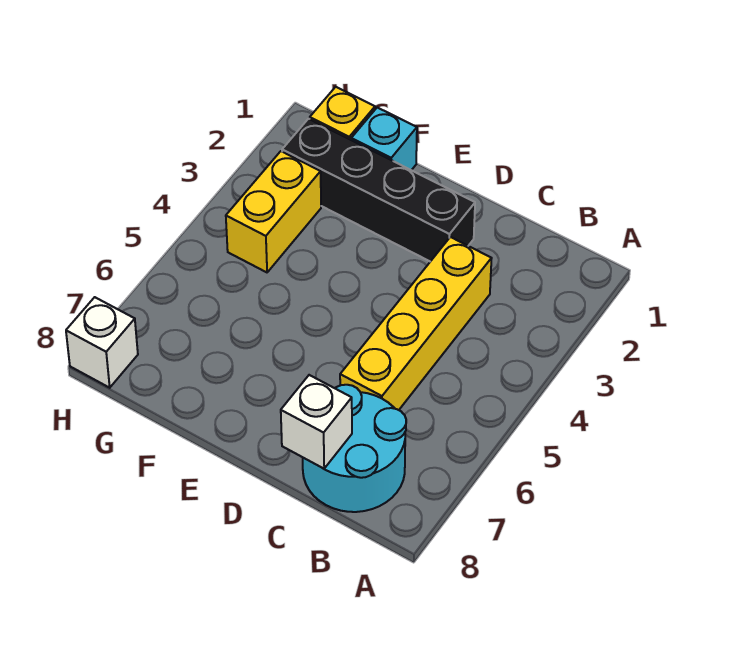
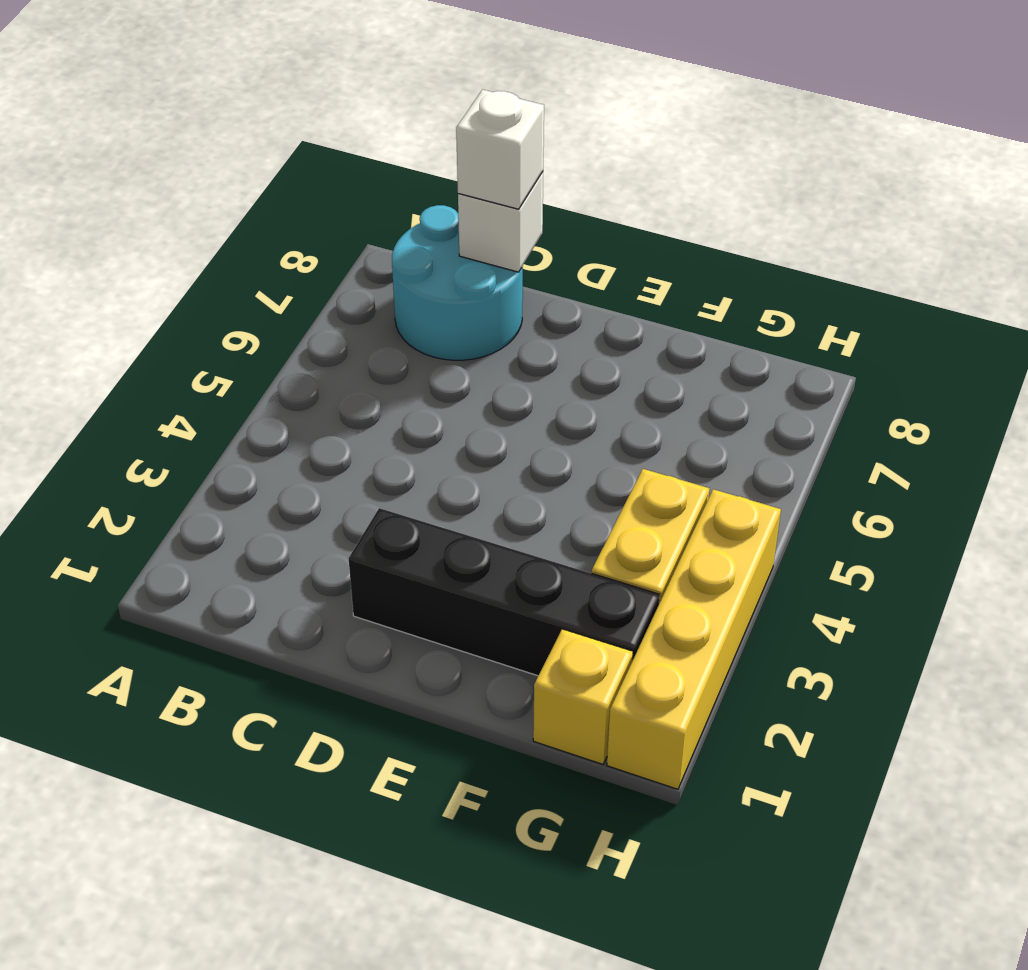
yellow 1x4 brick [340,237,492,410] -> yellow 1x4 brick moved to [607,489,781,789]
cyan 1x1 brick [351,108,417,170] -> none
white 1x1 brick [66,297,138,388] -> white 1x1 brick moved to [456,90,544,209]

